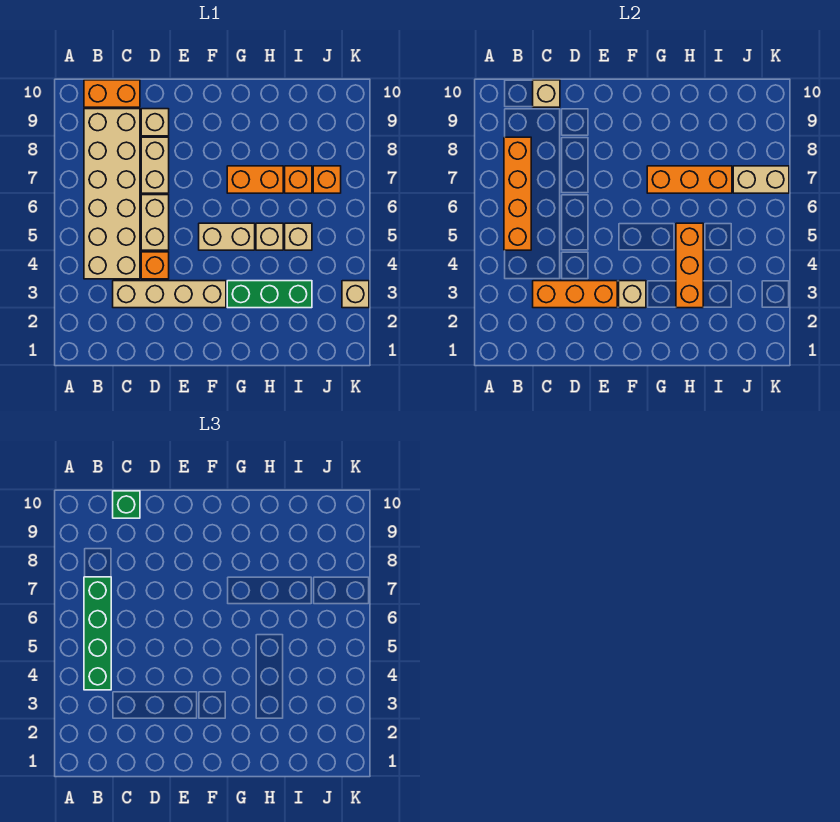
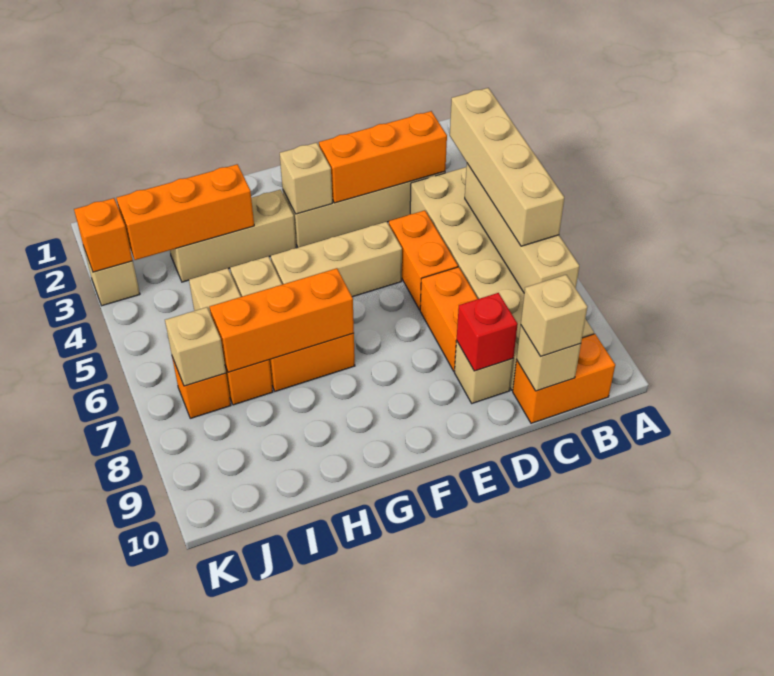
green 1x4 brick [84,577,111,690] -> tan 1x4 brick [450,88,564,246]
orange 1x4 brick [504,137,531,250] -> tan 1x4 brick [465,164,579,293]
green 1x1 brick [113,491,140,518] -> tan 1x1 brick [521,275,587,356]
orange 1x1 brick [141,252,169,279] -> orange 1x1 brick moved to [74,198,133,272]
tan 1x2 brick [141,195,169,250] -> orange 1x2 brick [389,210,458,310]
tan 1x2 brick [141,137,169,193] -> orange 1x2 brick [420,267,478,371]
none -> red 1x1 brick [457,293,518,371]
tan 1x2 brick [199,223,255,250] -> tan 1x3 brick [271,222,402,297]
green 1x3 brick [227,281,312,308] -> tan 1x3 brick [170,190,296,282]
orange 1x3 brick [676,223,703,308] -> orange 1x3 brick turned to [117,164,254,260]
tan 1x2 brick [733,166,789,193] -> tan 1x1 brick [165,307,226,386]

